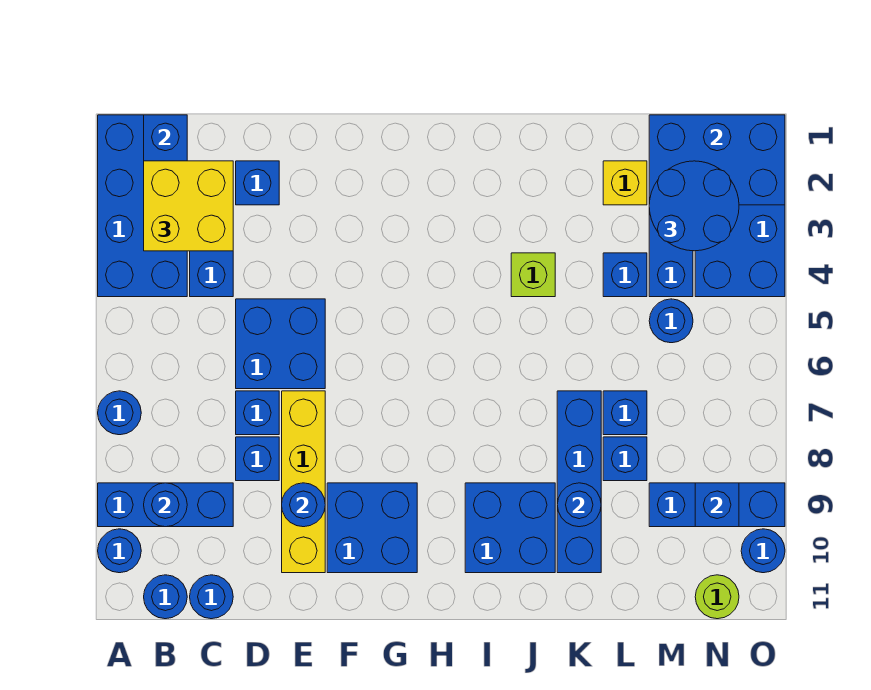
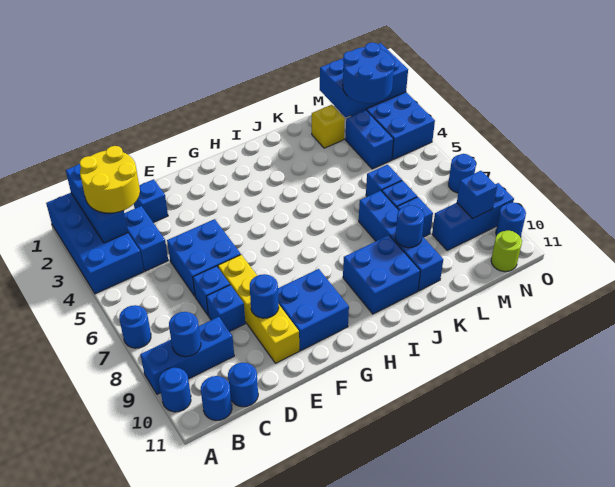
yellow 2x2 brick [144,161,233,251] -> yellow 2x2 round brick [80,146,140,213]
lime 1x1 brick [511,253,555,297] -> none
blue 1x1 brick [603,253,647,297] -> blue 1x1 brick moved to [366,165,402,197]
blue 1x1 round brick [649,299,693,343] -> blue 1x1 round brick moved to [448,154,476,193]

